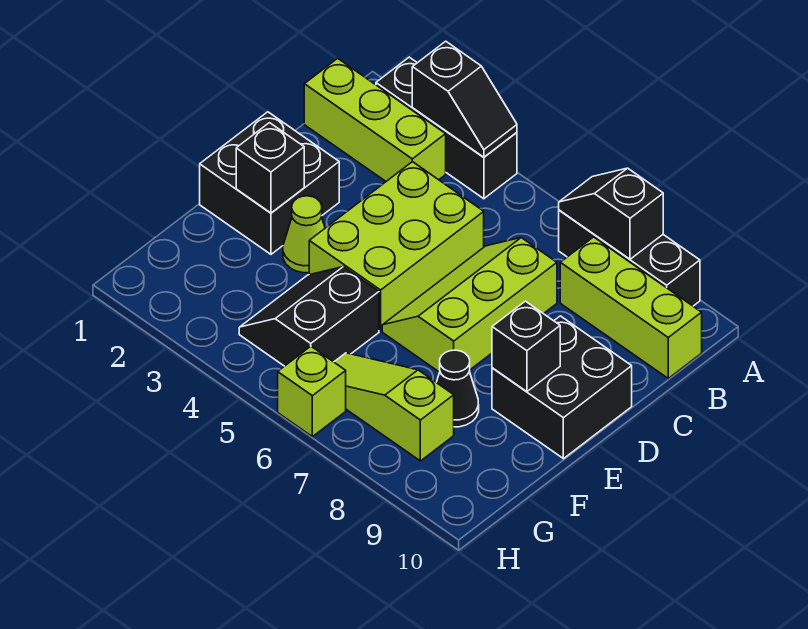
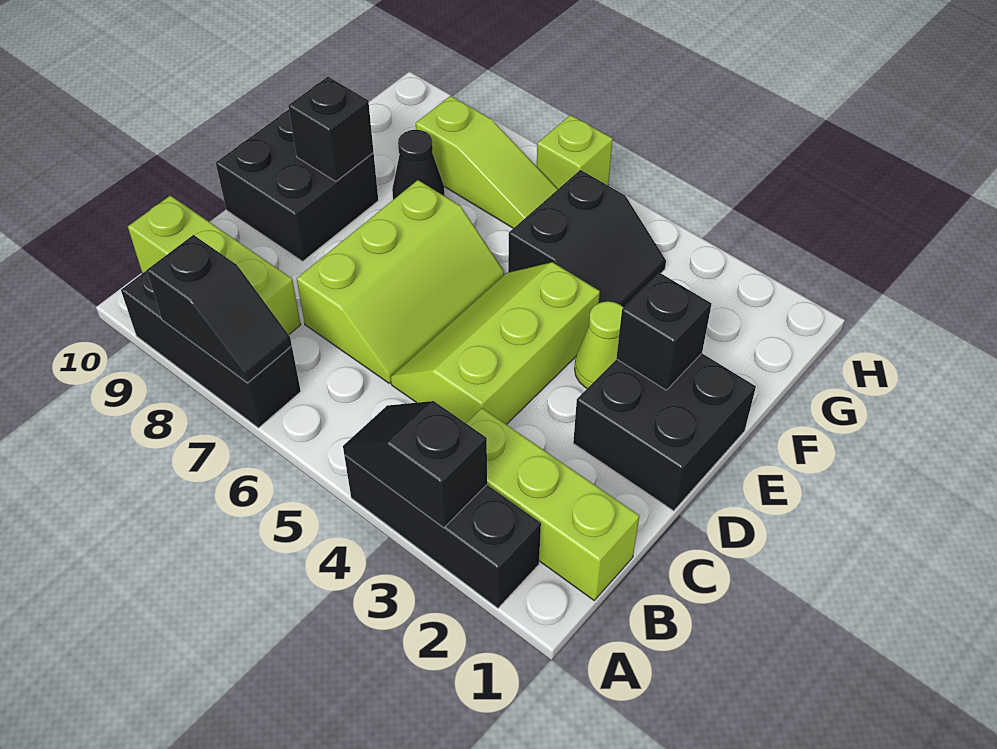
lime 2x3 brick [309,162,484,331] -> lime 2x3 slope [391,262,600,425]

